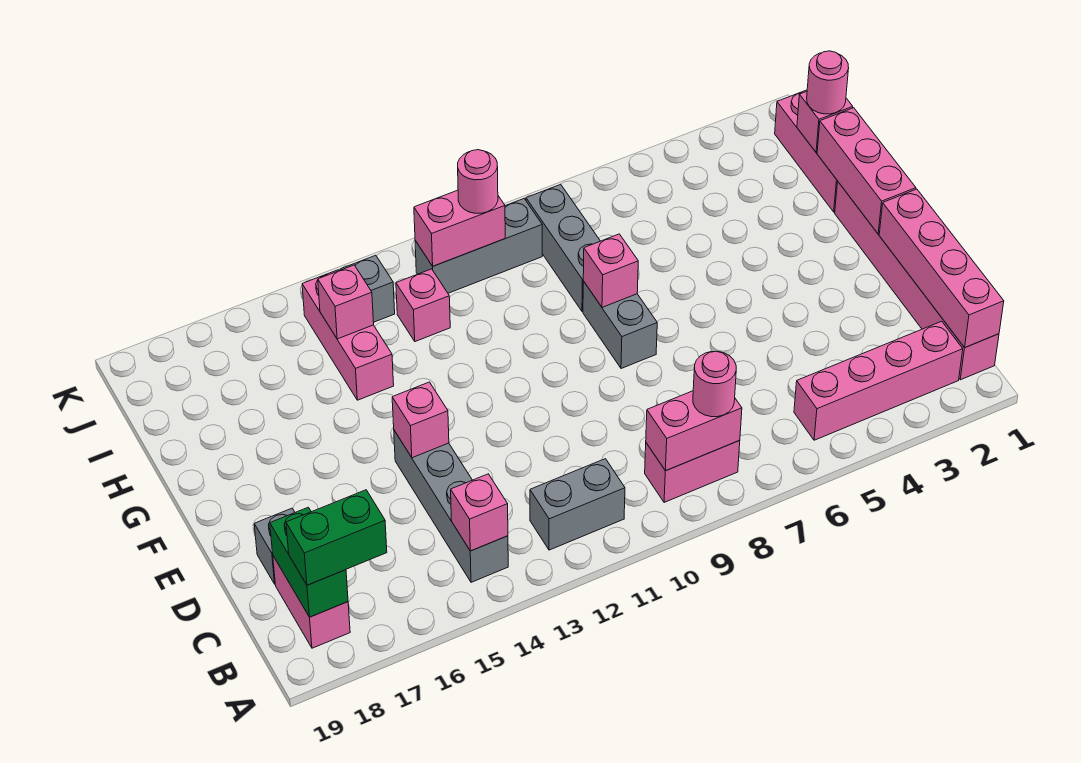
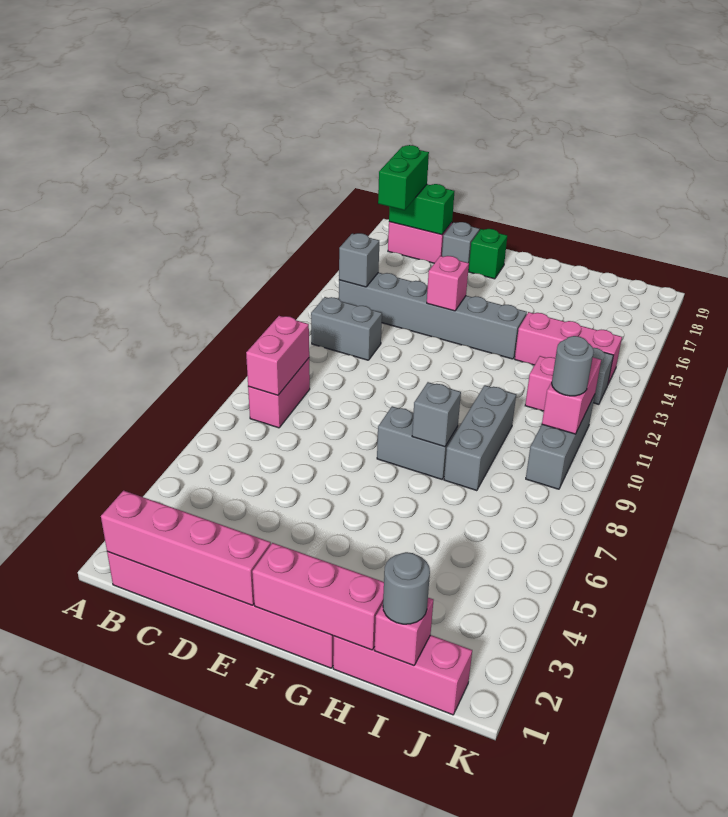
pink 1x4 brick [794,321,963,440] -> none
pink 1x1 round brick [693,351,736,417] -> none
grey 1x2 brick [530,459,625,550] -> grey 1x2 brick turned to [311,297,382,360]
grey 1x4 brick [394,431,508,582] -> grey 1x6 brick [339,273,527,359]
pink 1x1 brick [451,474,508,551] -> grey 1x1 brick [339,233,379,287]
none -> green 1x1 brick [469,229,507,279]
pink 1x1 brick [583,234,638,307] -> grey 1x1 brick [412,382,461,447]
grey 1x3 brick [526,184,600,312] -> grey 1x3 brick turned to [444,385,516,491]
pink 1x1 round brick [807,51,849,114] -> grey 1x1 round brick [383,552,430,624]
pink 1x1 brick [318,265,374,339] -> none
pink 1x1 round brick [458,150,498,213] -> grey 1x1 round brick [552,336,594,396]

